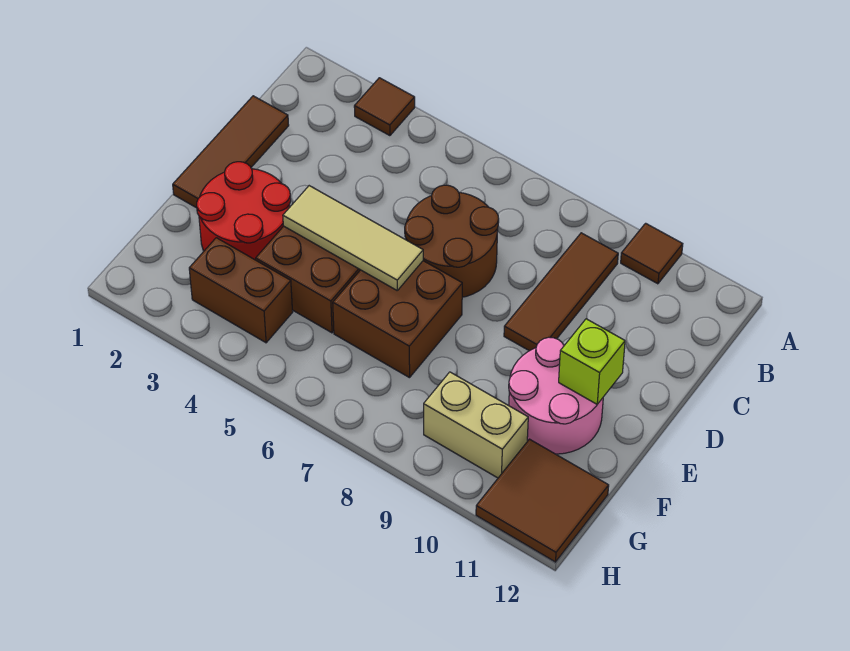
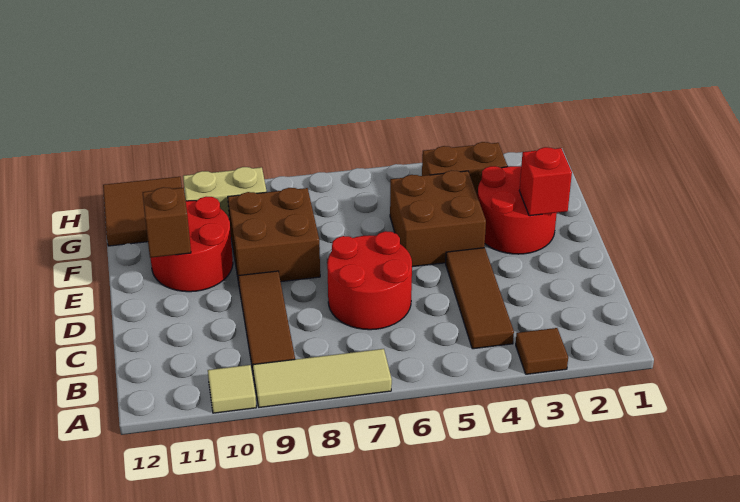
brown 1x1 tile [621,223,683,284] -> tan 1x1 tile [208,365,256,413]
brown 1x3 tile [173,96,289,208] -> brown 1x3 tile moved to [446,248,514,349]
brown 2x2 round brick [405,185,499,297] -> red 2x2 round brick [327,231,412,330]
none -> red 1x1 brick [519,147,572,216]
tan 1x3 tile [283,186,423,290] -> tan 1x3 tile moved to [253,349,392,407]
brown 2x2 brick [333,261,462,378] -> brown 2x2 brick moved to [228,188,320,283]
pink 2x2 round brick [509,337,603,454] -> red 2x2 round brick [151,197,233,292]
lime 1x1 brick [559,319,625,404] -> brown 1x1 brick [143,187,191,258]

